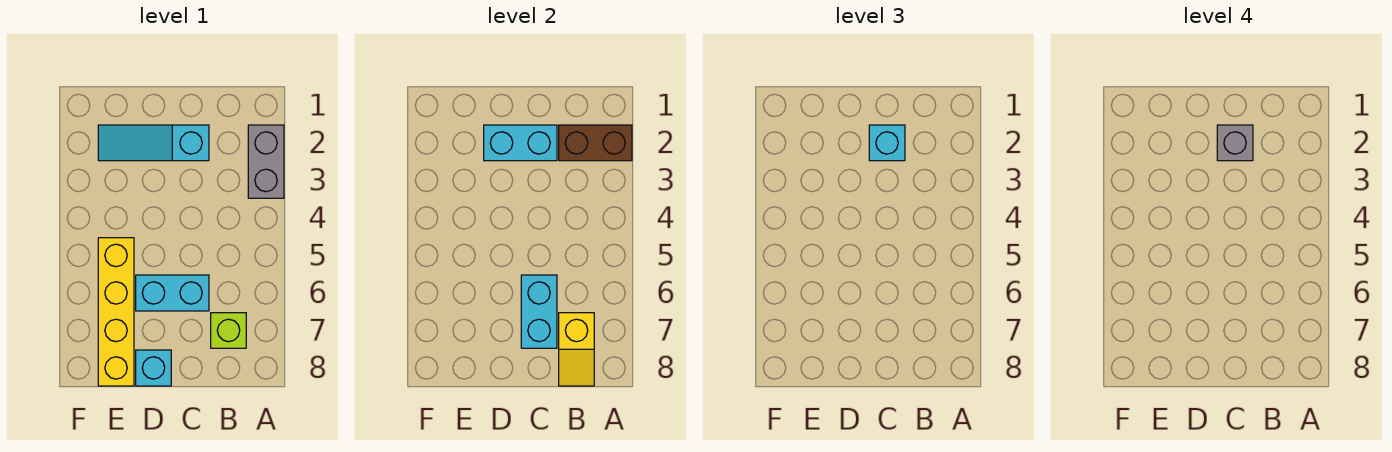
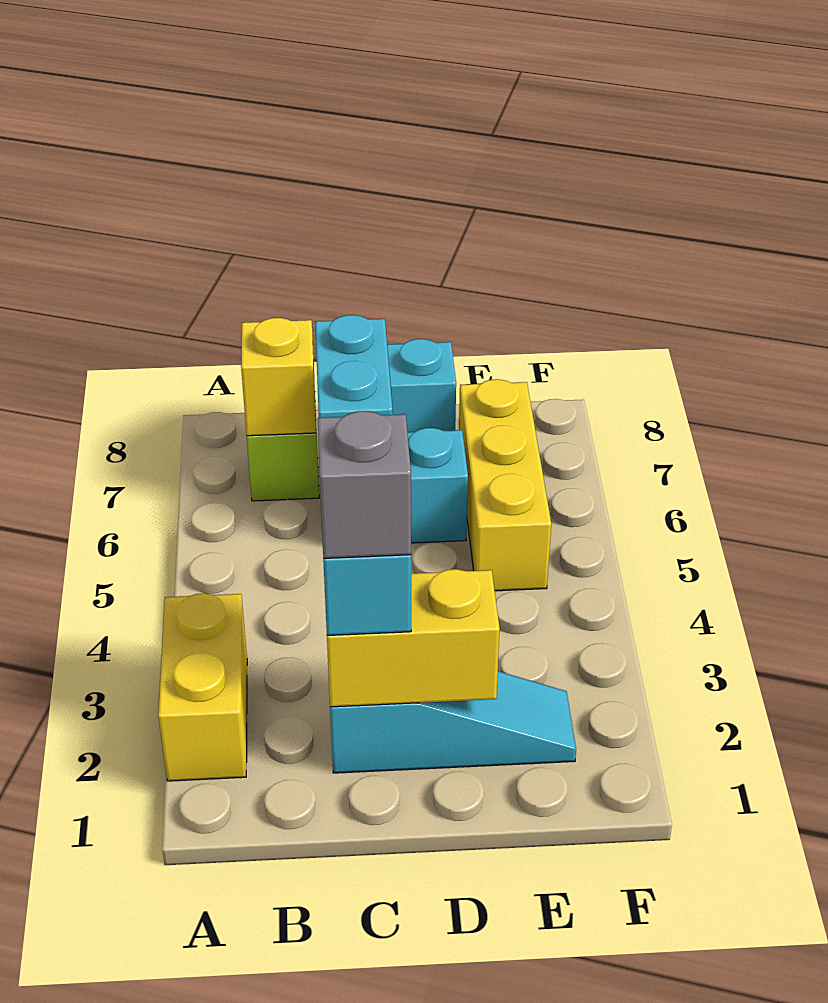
grey 1x2 brick [248,125,284,198] -> yellow 1x2 brick [158,593,247,781]
brown 1x2 brick [559,125,632,161] -> none
cyan 1x2 brick [484,125,557,161] -> yellow 1x2 brick [327,569,500,707]
yellow 1x4 brick [98,238,134,386] -> yellow 1x3 brick [459,379,551,591]

